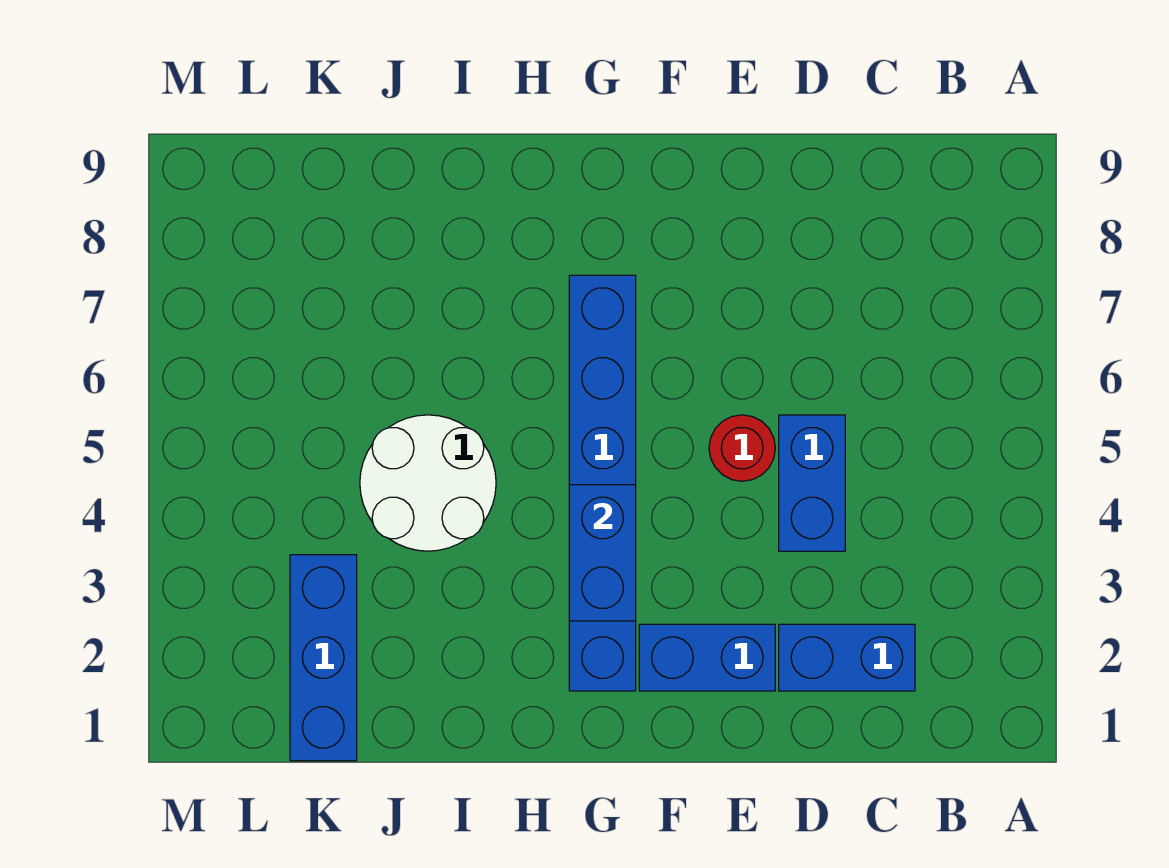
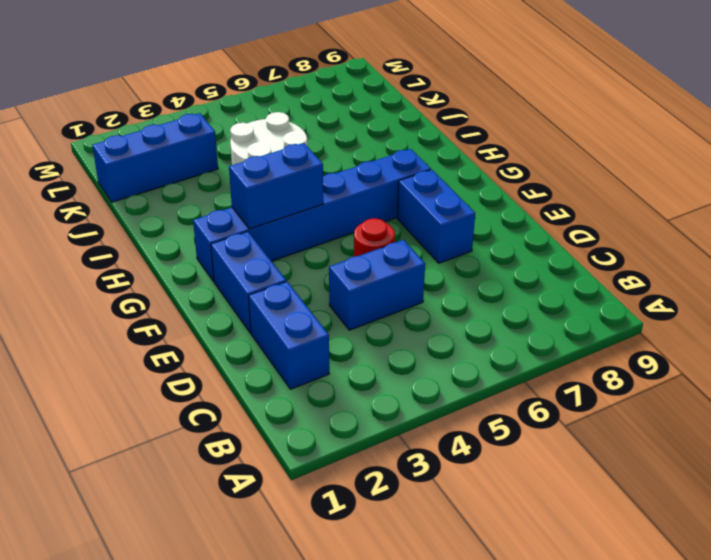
none -> blue 1x2 brick [397,170,475,263]

